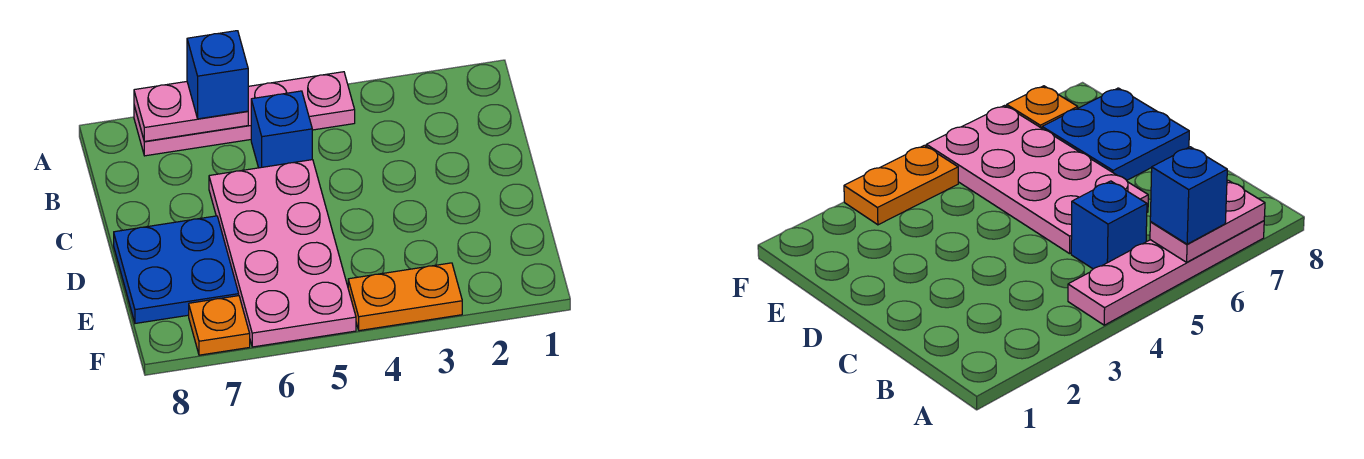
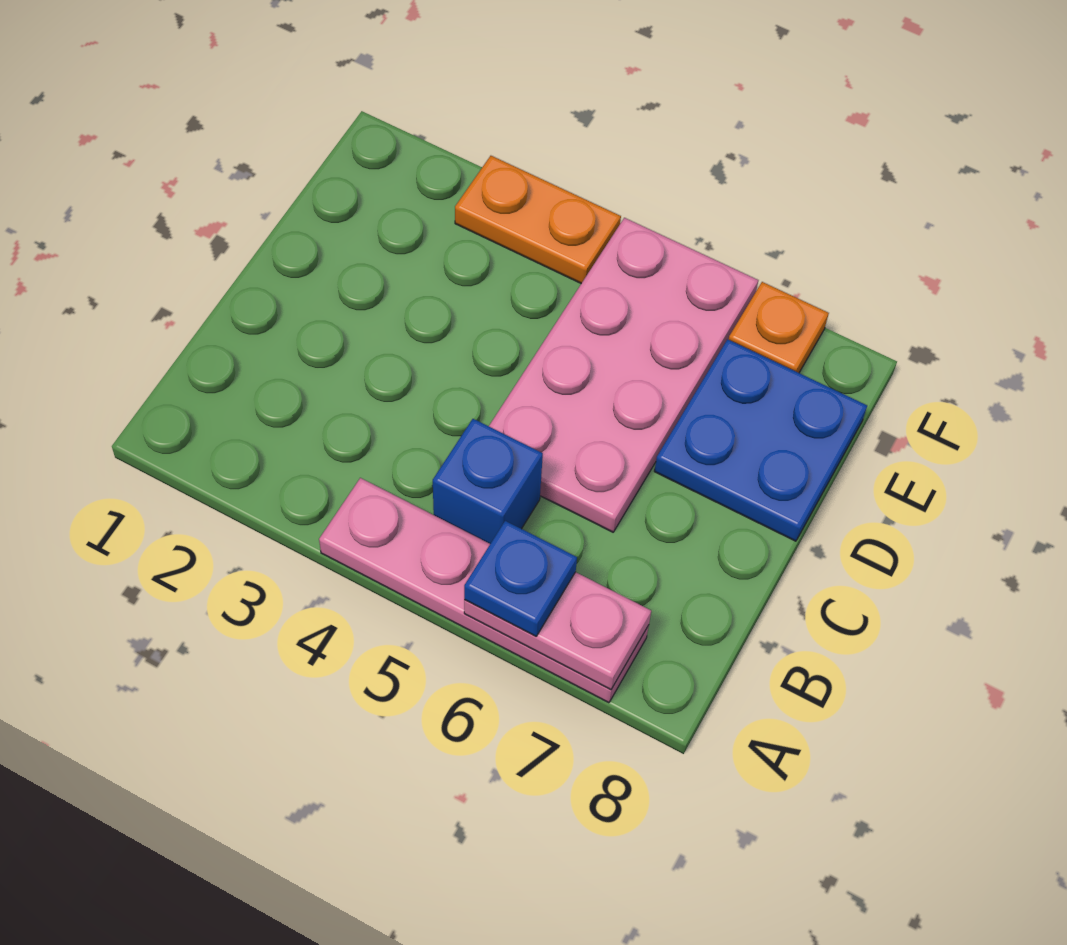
blue 1x1 brick [187,31,248,119] -> blue 1x1 plate [464,521,577,636]

